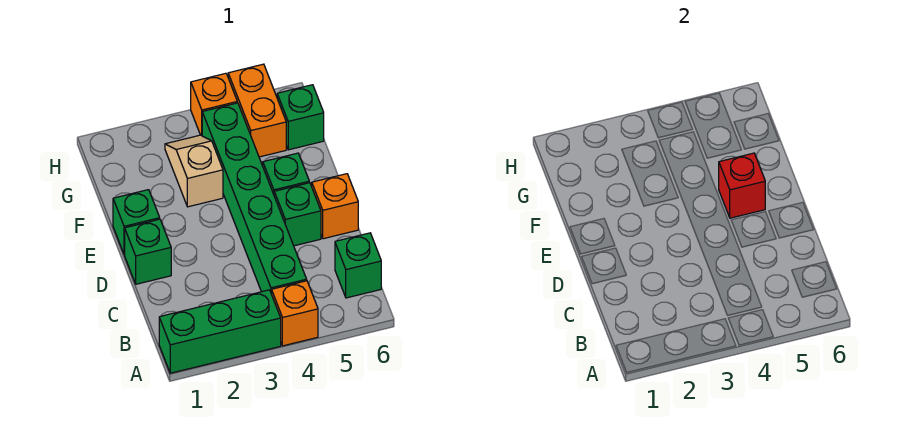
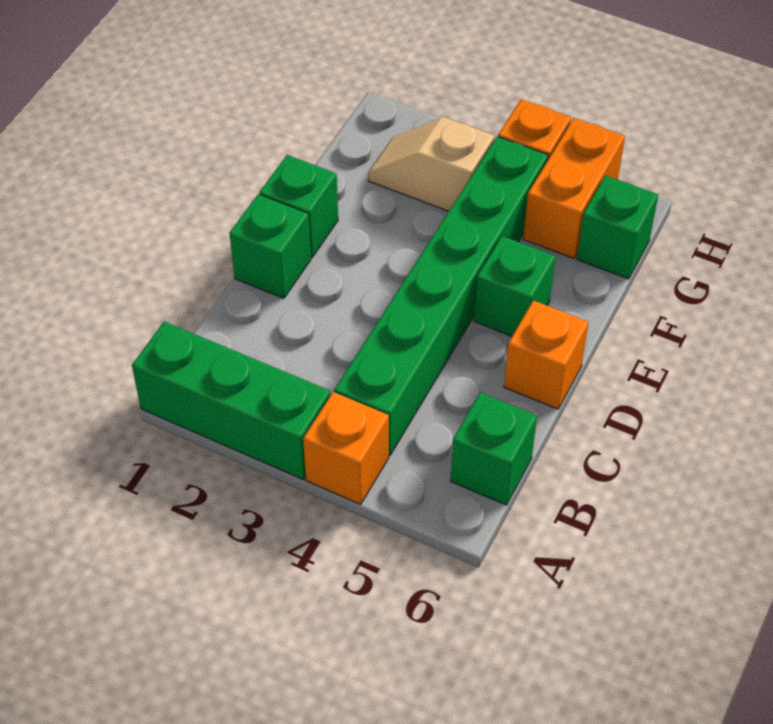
green 1x1 brick [274,183,321,246] -> none
red 1x1 brick [719,153,765,218] -> none
tan 1x2 slope [165,135,223,207] -> tan 1x2 slope turned to [368,117,494,211]

